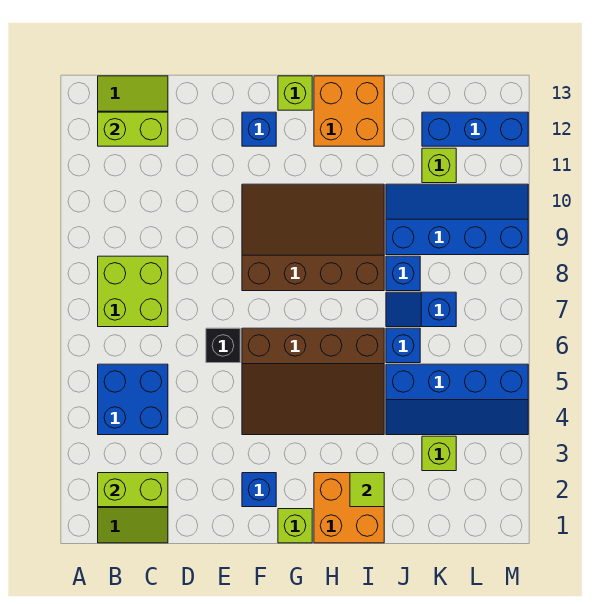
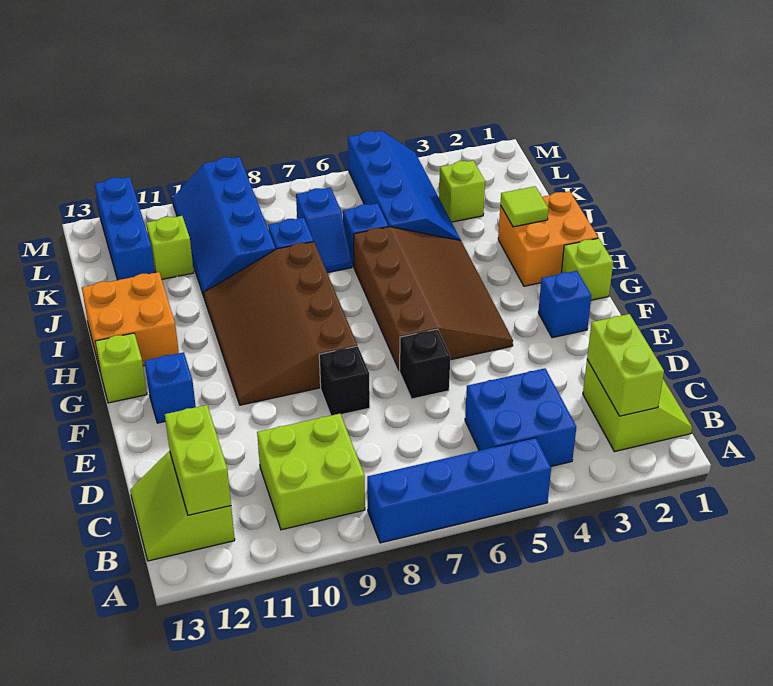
none -> blue 1x4 brick [367,438,551,543]
lime 2x2 brick [98,256,168,327] -> lime 2x2 brick moved to [257,414,365,530]
none -> black 1x1 brick [319,346,370,415]

